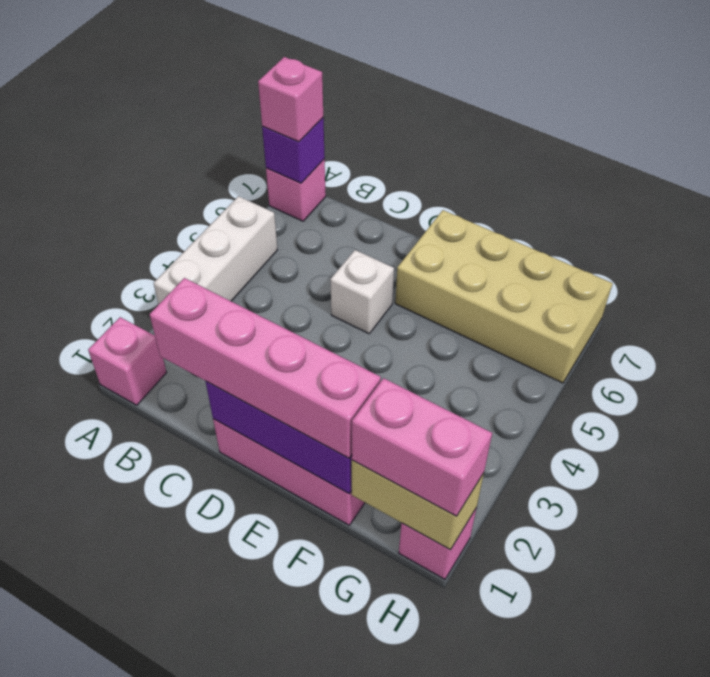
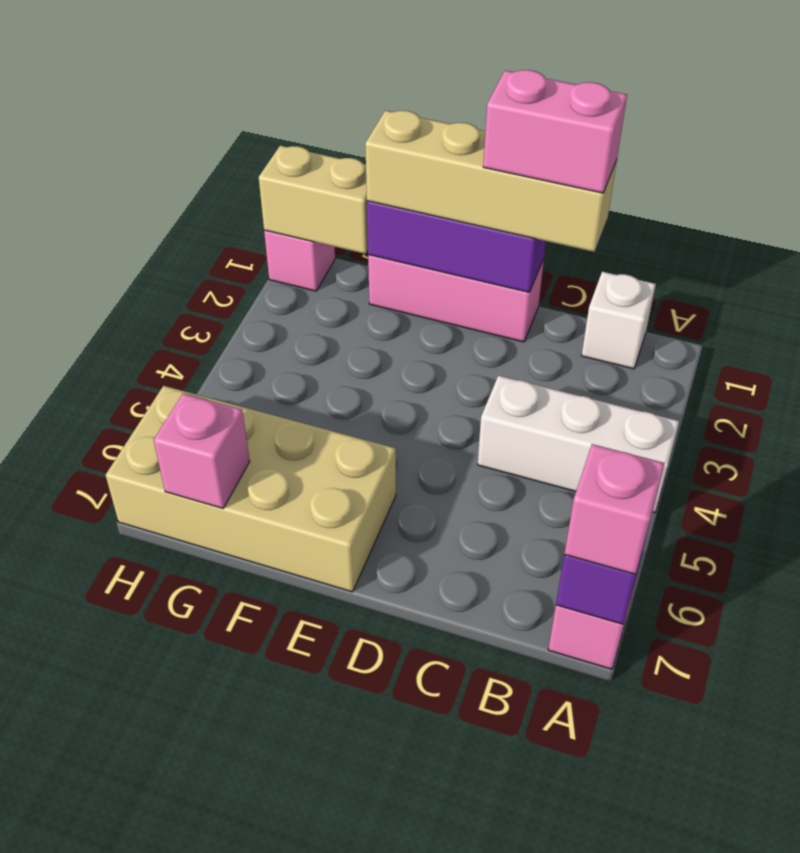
pink 1x1 brick [88,317,167,405] -> pink 1x1 brick moved to [154,394,250,508]
white 1x3 brick [154,196,277,304] -> white 1x3 brick turned to [478,376,679,513]
pink 1x4 brick [150,278,381,458] -> tan 1x4 brick [365,110,617,252]
white 1x1 brick [330,250,394,334] -> white 1x1 brick moved to [582,272,656,369]
pink 1x2 brick [352,378,492,516] -> pink 1x2 brick moved to [483,70,627,193]

